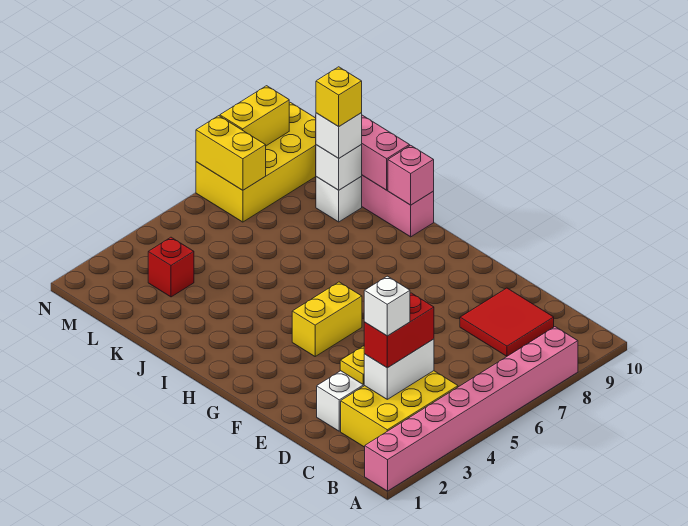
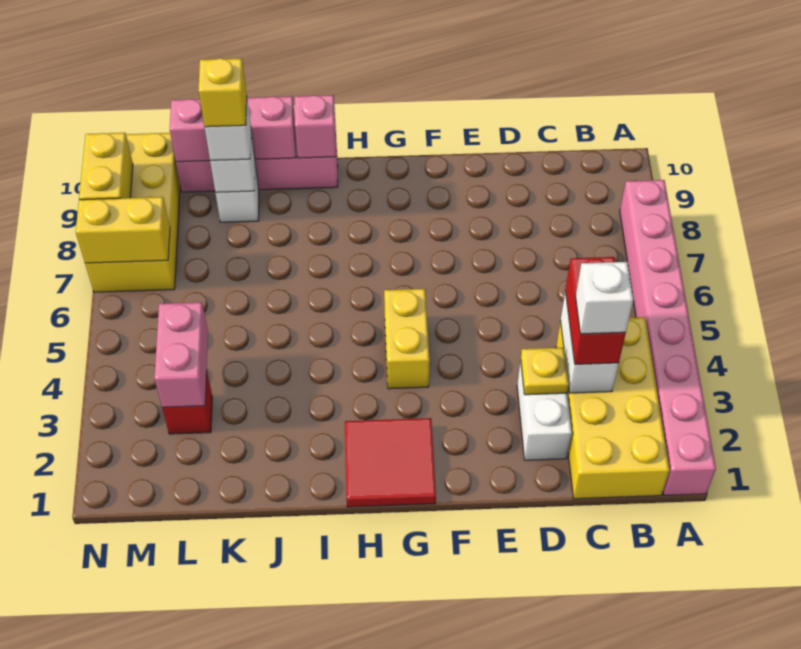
yellow 2x3 brick [341,371,458,447] -> yellow 2x4 brick [556,317,670,499]
red 2x2 tile [460,288,554,356] -> red 2x2 tile moved to [345,418,436,507]
none -> pink 1x2 brick [154,302,208,407]

